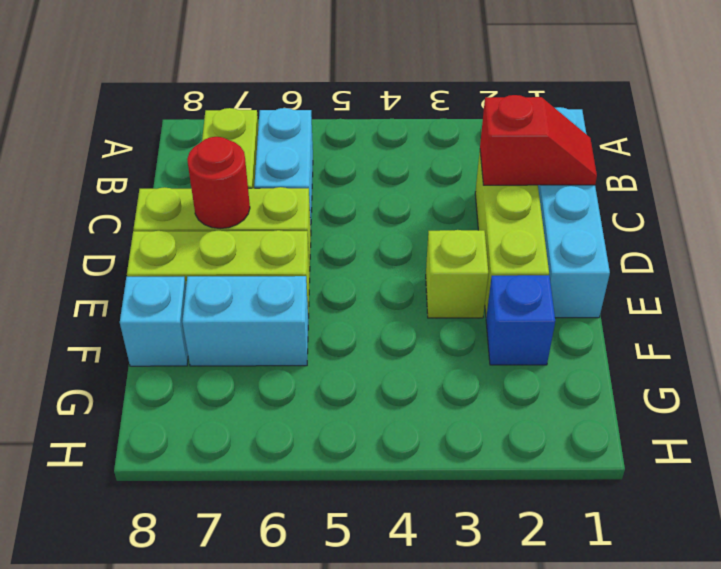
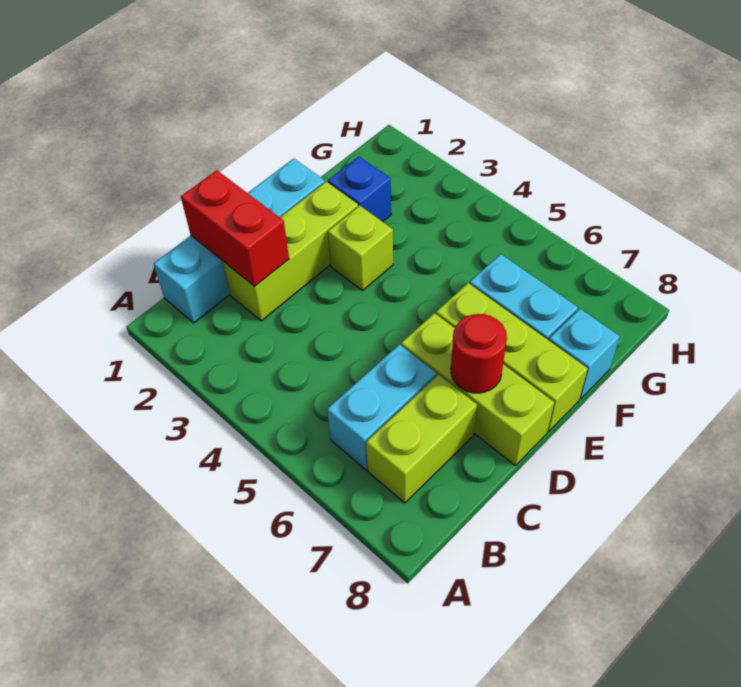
red 1x2 slope [480,95,597,185] -> red 1x2 brick [181,170,289,286]

